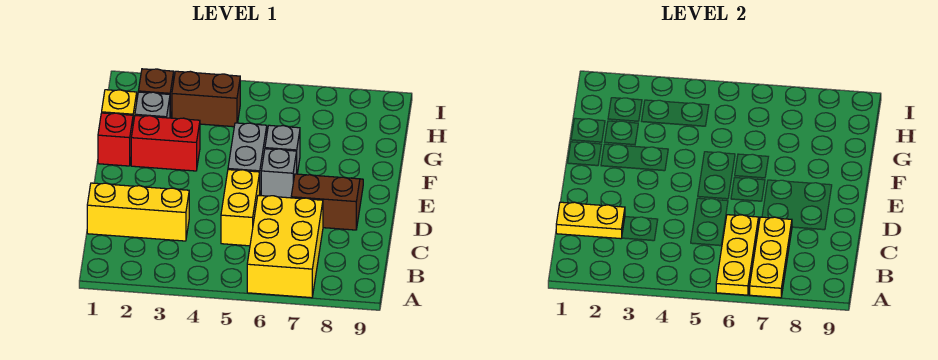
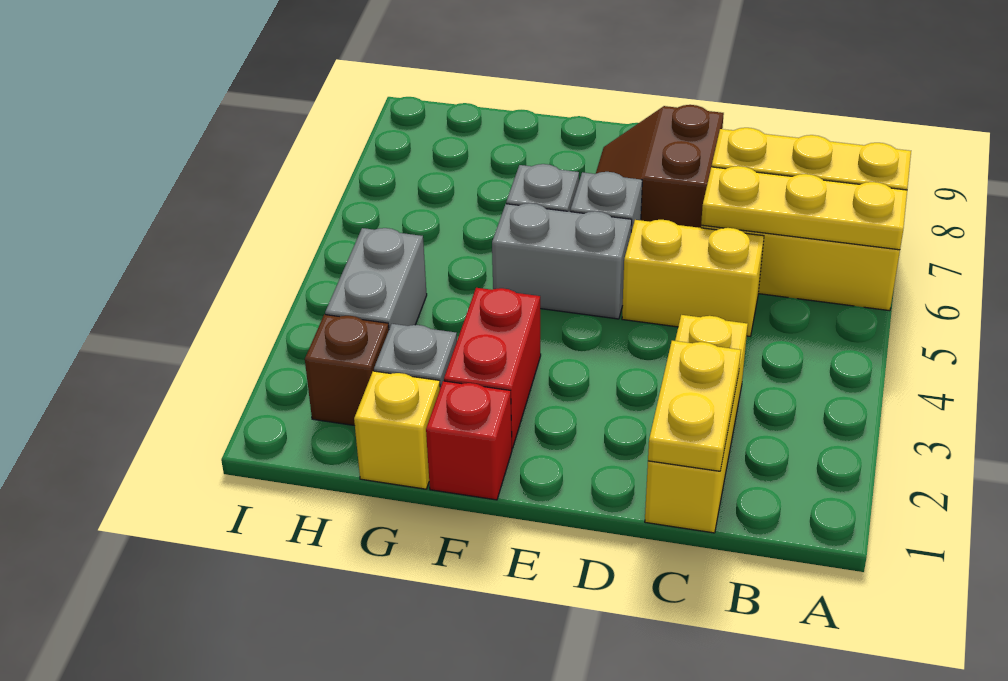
brown 1x2 brick [172,71,240,127] -> grey 1x2 brick [325,228,427,329]

